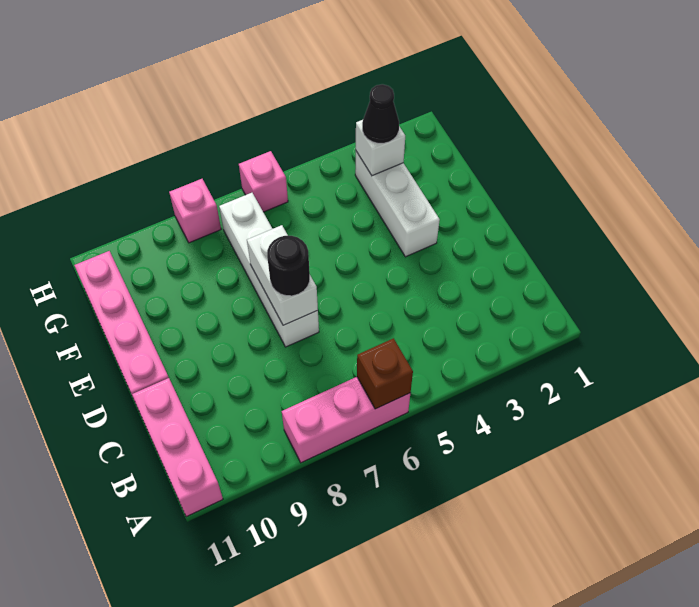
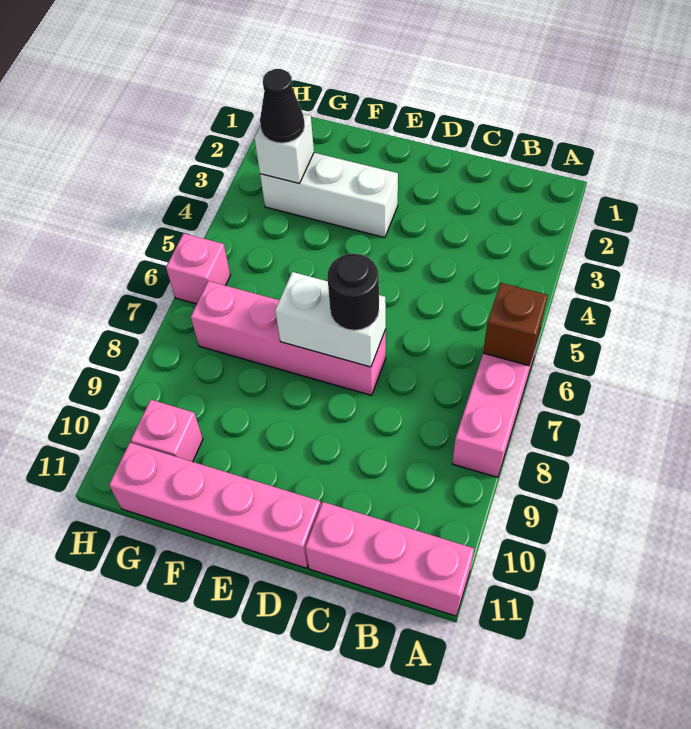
white 1x4 brick [219,193,319,347] -> pink 1x4 brick [191,281,386,395]
pink 1x1 brick [169,179,221,243] -> pink 1x1 brick moved to [131,400,203,462]

